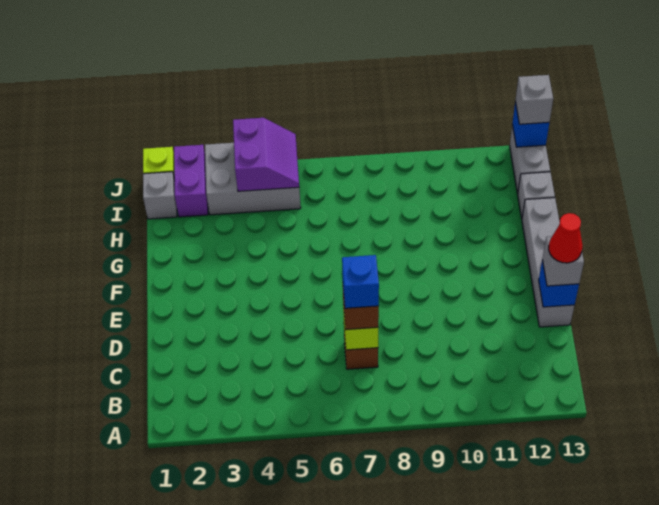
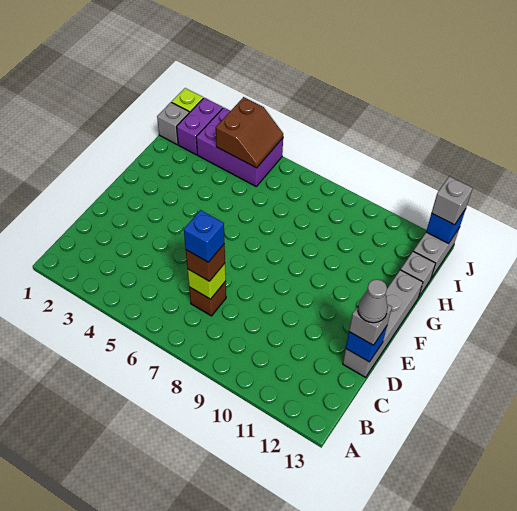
red 1x1 cone [549,213,582,263] -> grey 1x1 cone [358,279,388,323]
grey 2x3 brick [205,143,301,215] -> purple 2x3 brick [196,108,283,186]
purple 2x2 slope [233,118,299,191] -> brown 2x2 slope [216,97,283,168]

